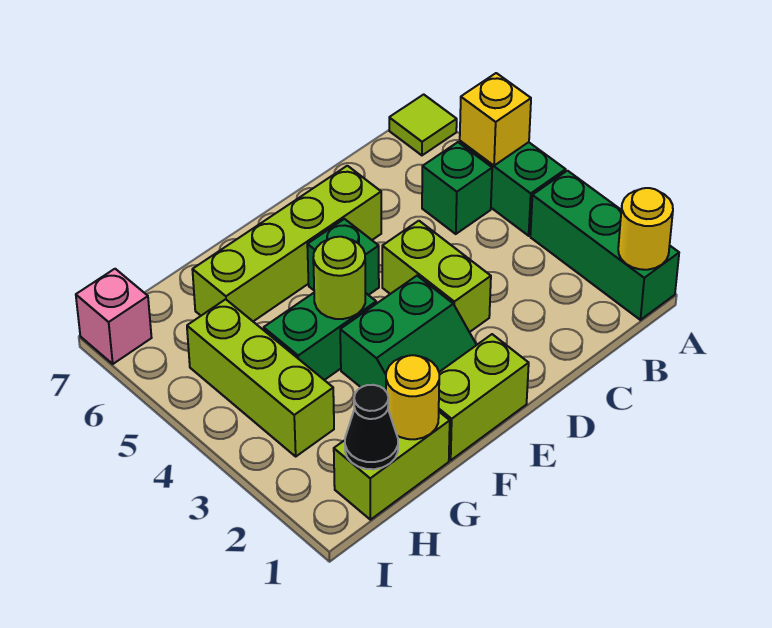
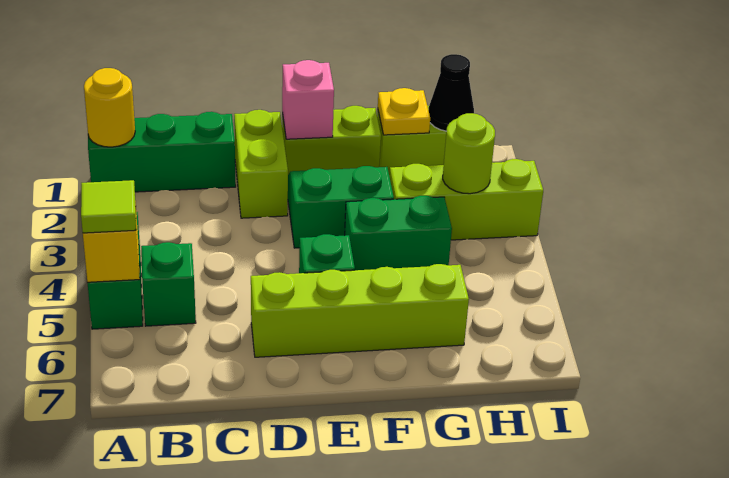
green 1x3 brick [530,171,679,320] -> green 1x3 brick turned to [88,112,236,192]
lime 1x1 tile [389,94,457,155] -> lime 1x1 tile moved to [81,180,136,233]
lime 1x2 brick [382,221,491,332] -> lime 1x2 brick moved to [234,110,288,218]
lime 1x1 round brick [313,237,365,319] -> lime 1x1 round brick moved to [443,113,495,194]
yellow 1x1 round brick [386,355,439,439] -> yellow 1x1 plate [378,88,430,135]
lime 1x3 brick [187,299,334,456] -> lime 1x3 brick turned to [389,159,543,240]
pink 1x1 brick [76,269,152,364] -> pink 1x1 brick moved to [282,60,334,139]

